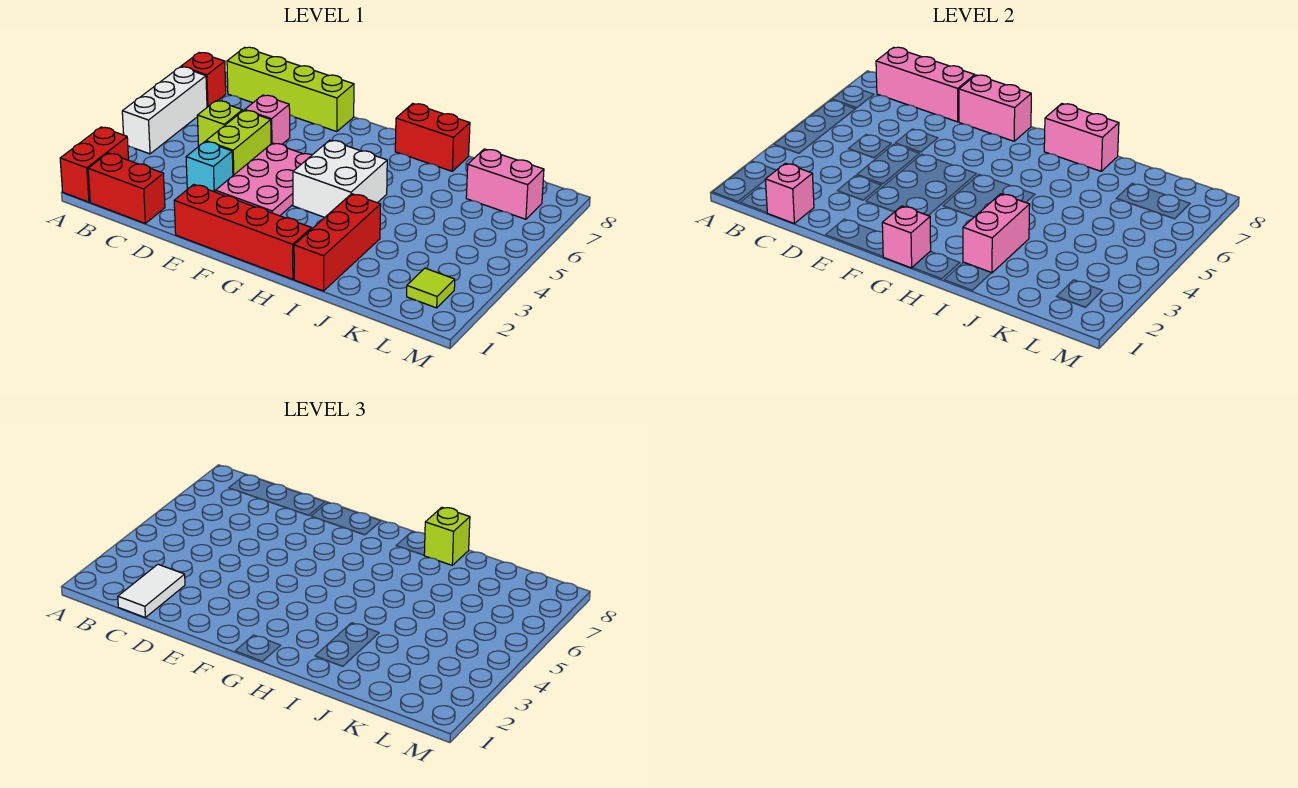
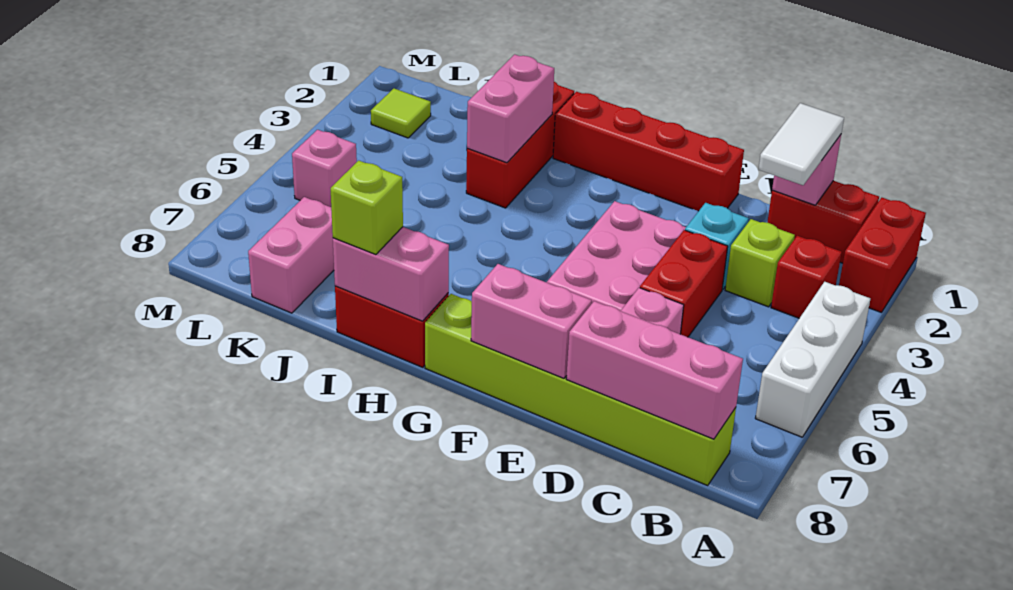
red 1x1 brick [181,53,226,107] -> red 1x1 brick moved to [771,236,842,318]
lime 1x4 brick [227,47,354,132] -> lime 1x6 brick [425,294,736,485]
lime 1x1 brick [197,101,243,146] -> lime 1x1 brick moved to [725,219,795,307]
lime 1x2 brick [206,110,271,175] -> red 1x2 brick [640,230,728,337]
pink 1x1 brick [882,206,931,268] -> pink 1x1 brick moved to [292,130,357,207]
white 2x2 brick [293,140,387,217] -> none
pink 1x2 brick [466,149,544,219] -> pink 1x2 brick turned to [248,197,334,313]

